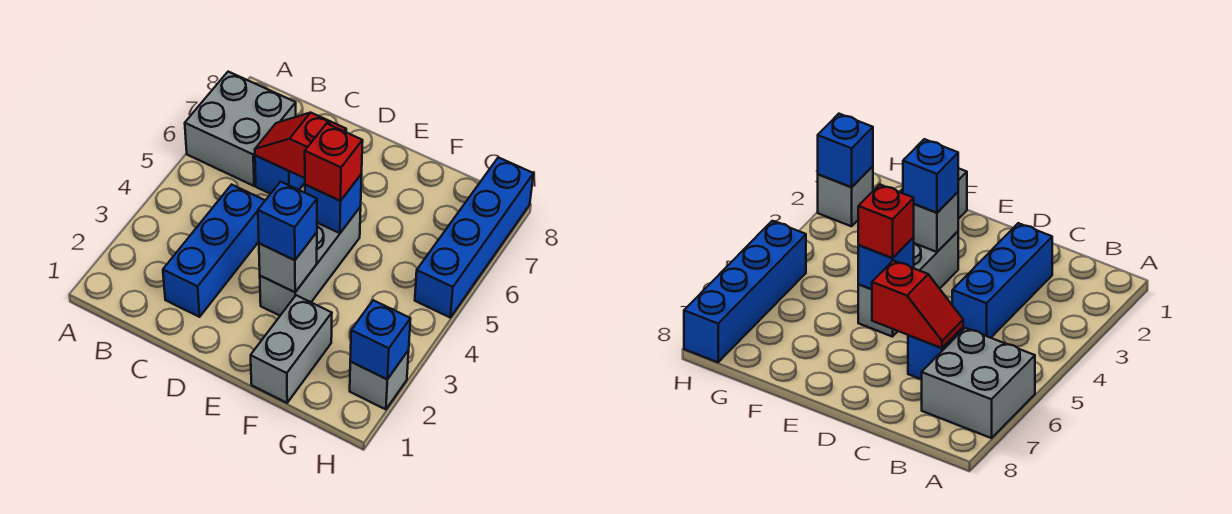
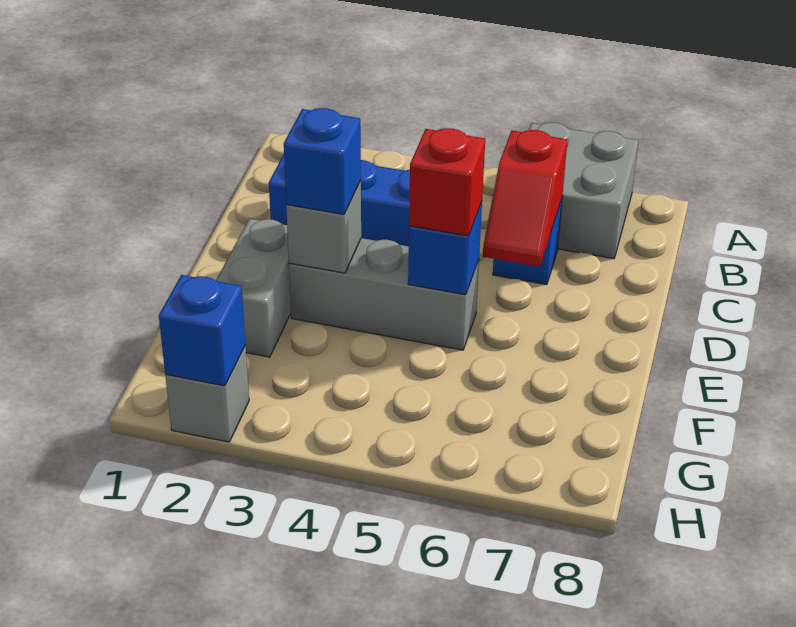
red 1x2 slope [255,113,346,178] -> red 1x2 slope turned to [483,130,567,267]
grey 1x2 brick [251,295,332,403] -> grey 1x2 brick turned to [216,219,291,357]
blue 1x4 brick [415,157,533,317] -> none

